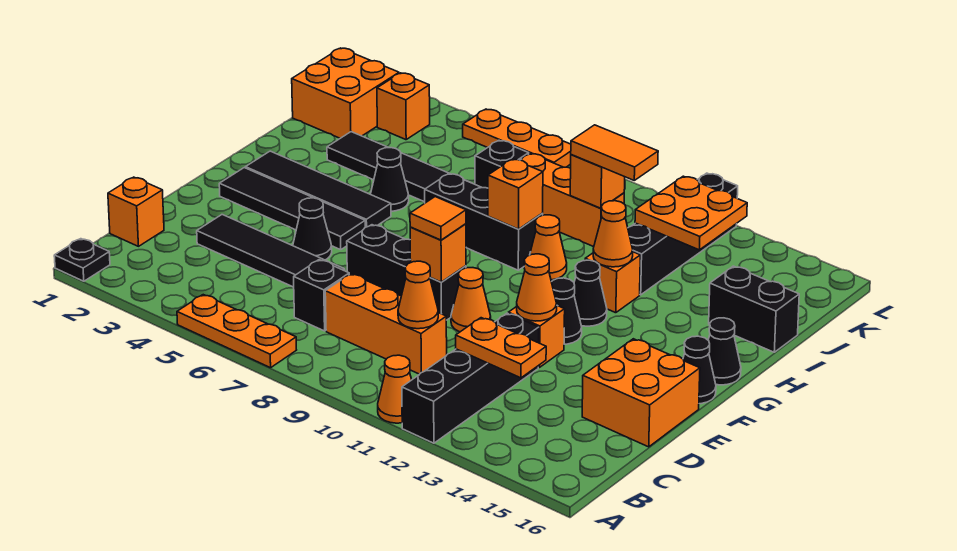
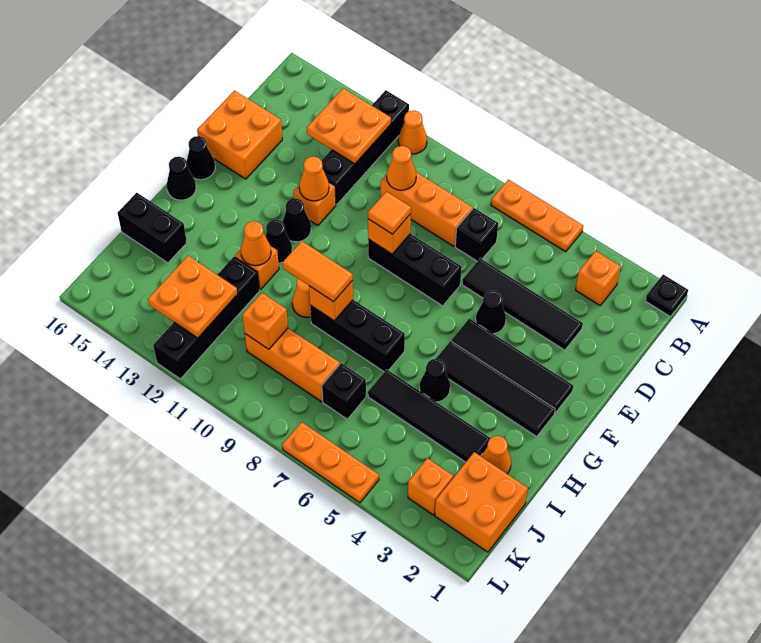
orange 1x1 brick [108,177,164,246] -> orange 1x1 brick moved to [576,251,621,305]
orange 1x2 plate [456,318,546,378] -> orange 2x2 plate [307,88,391,164]
orange 1x1 cone [451,268,491,332] -> orange 1x1 cone moved to [481,436,511,474]
orange 1x2 tile [571,125,658,180] -> orange 1x2 tile moved to [283,241,353,302]

